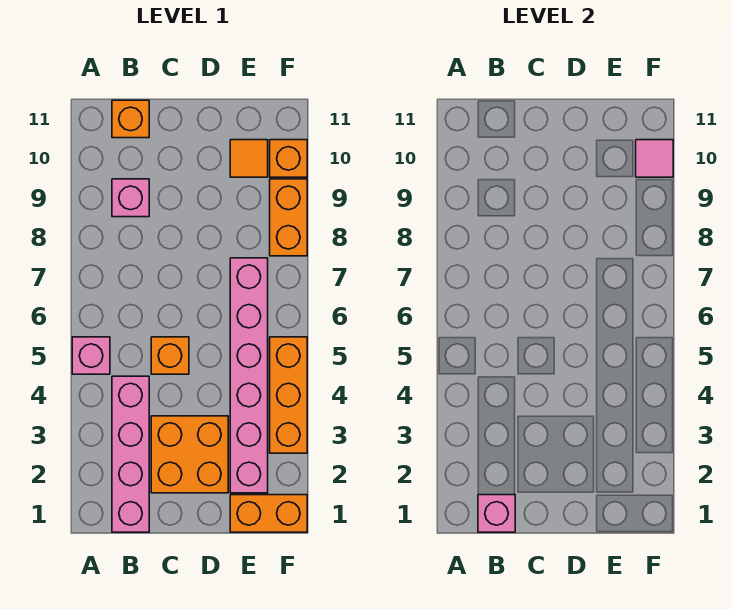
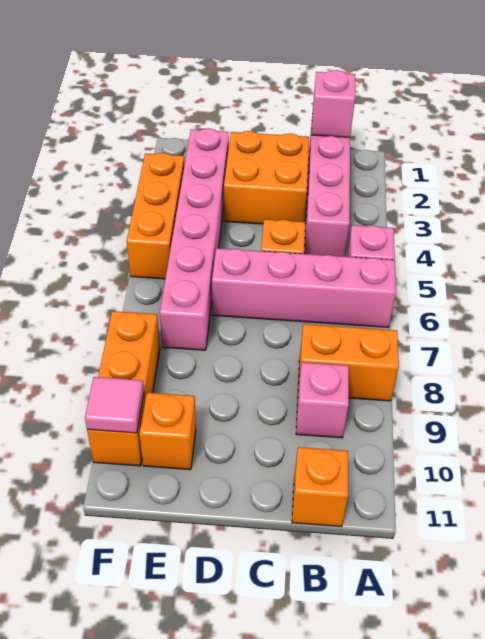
none -> pink 1x4 brick [212,248,396,327]
orange 1x2 brick [230,495,307,532] -> orange 1x2 brick moved to [298,324,399,401]
orange 1x1 tile [230,140,268,177] -> orange 1x1 brick [139,393,196,470]

